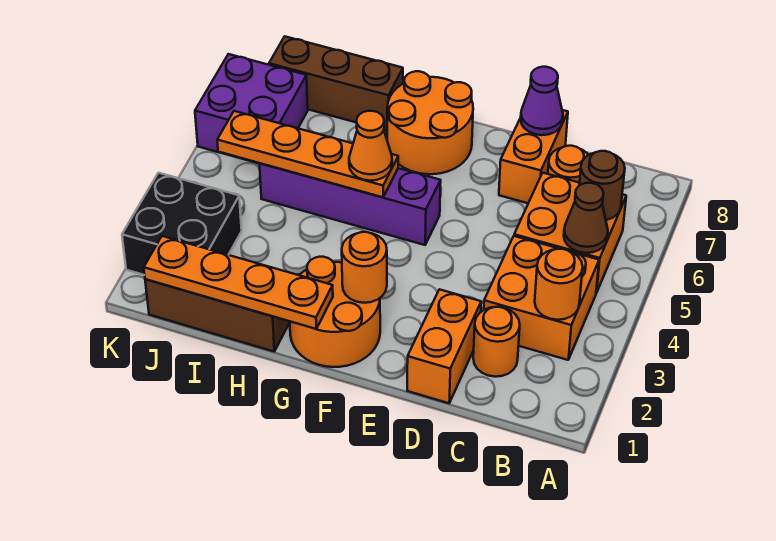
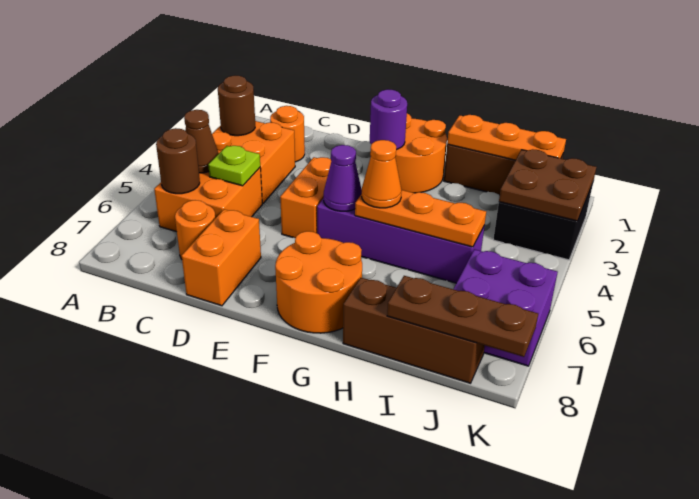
orange 1x1 round brick [535,249,583,320] -> brown 1x1 round brick [218,76,255,136]
none -> lime 1x1 plate [208,146,260,186]
orange 1x2 brick [407,289,481,403] -> orange 1x2 brick moved to [280,157,331,238]
purple 1x1 cone [521,67,563,135] -> purple 1x1 cone moved to [324,145,362,211]
orange 1x1 round brick [342,232,387,303] -> purple 1x1 round brick [370,89,407,150]
orange 1x4 plate [144,236,333,329] -> orange 1x3 plate [447,115,566,160]
orange 1x4 plate [217,111,398,197] -> orange 1x3 plate [355,190,486,247]
none -> brown 1x3 plate [387,276,538,357]
none -> brown 2x2 plate [499,149,596,221]

